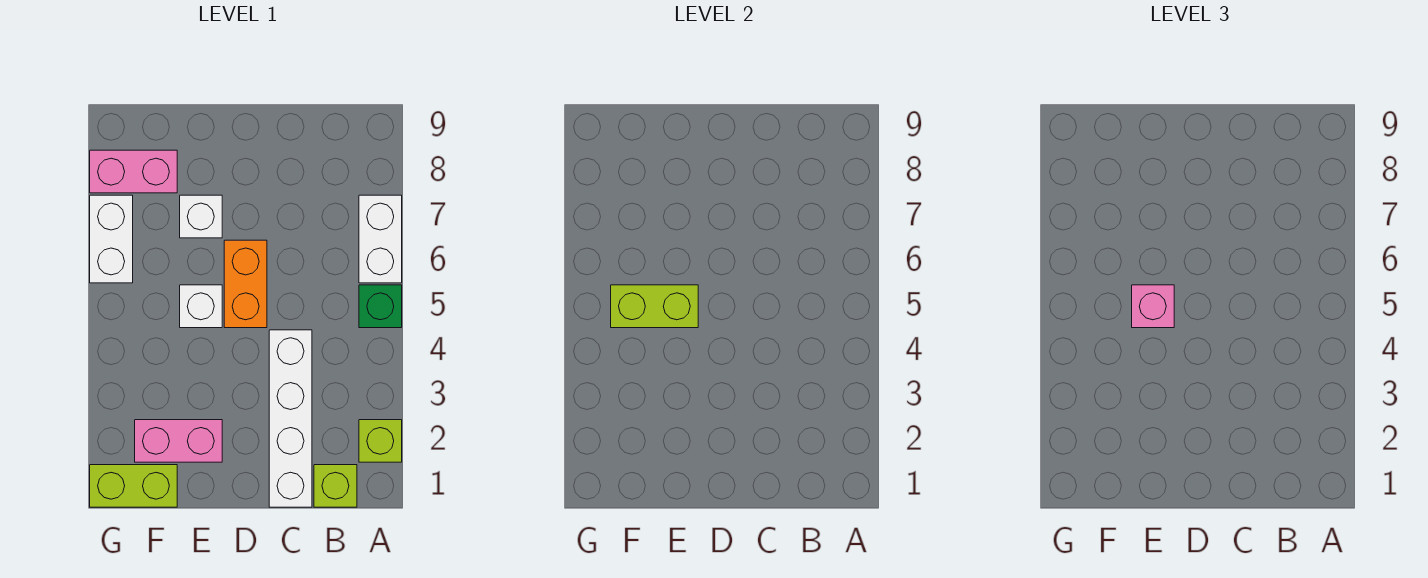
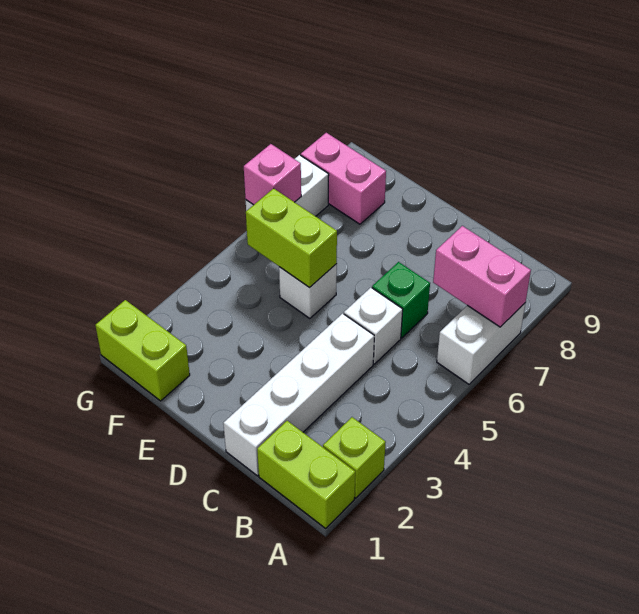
green 1x1 brick [359,285,402,328] -> green 1x1 brick moved to [372,262,430,338]
lime 1x1 brick [314,465,357,507] -> lime 1x2 brick [257,421,355,528]
orange 1x2 brick [224,240,267,328] -> none
pink 1x2 brick [135,420,222,462] -> pink 1x2 brick moved to [433,226,531,327]
pink 1x1 brick [1132,285,1174,328] -> pink 1x1 brick moved to [244,144,301,205]
white 1x1 brick [180,195,222,238] -> white 1x1 brick moved to [344,288,403,364]

